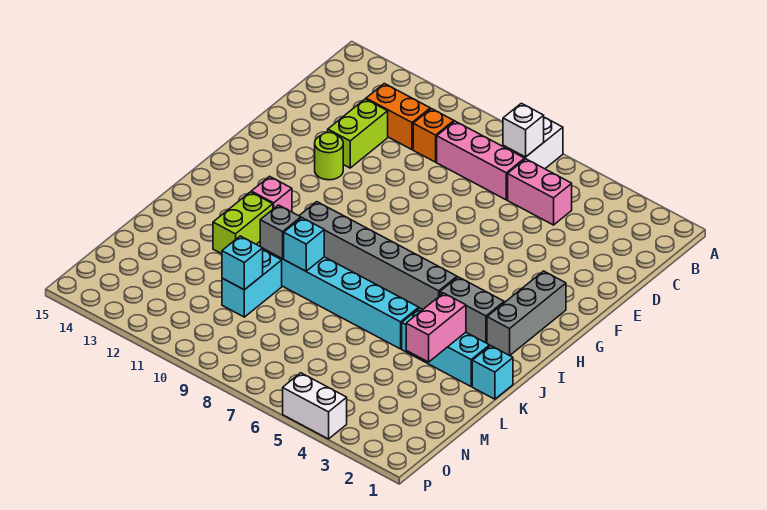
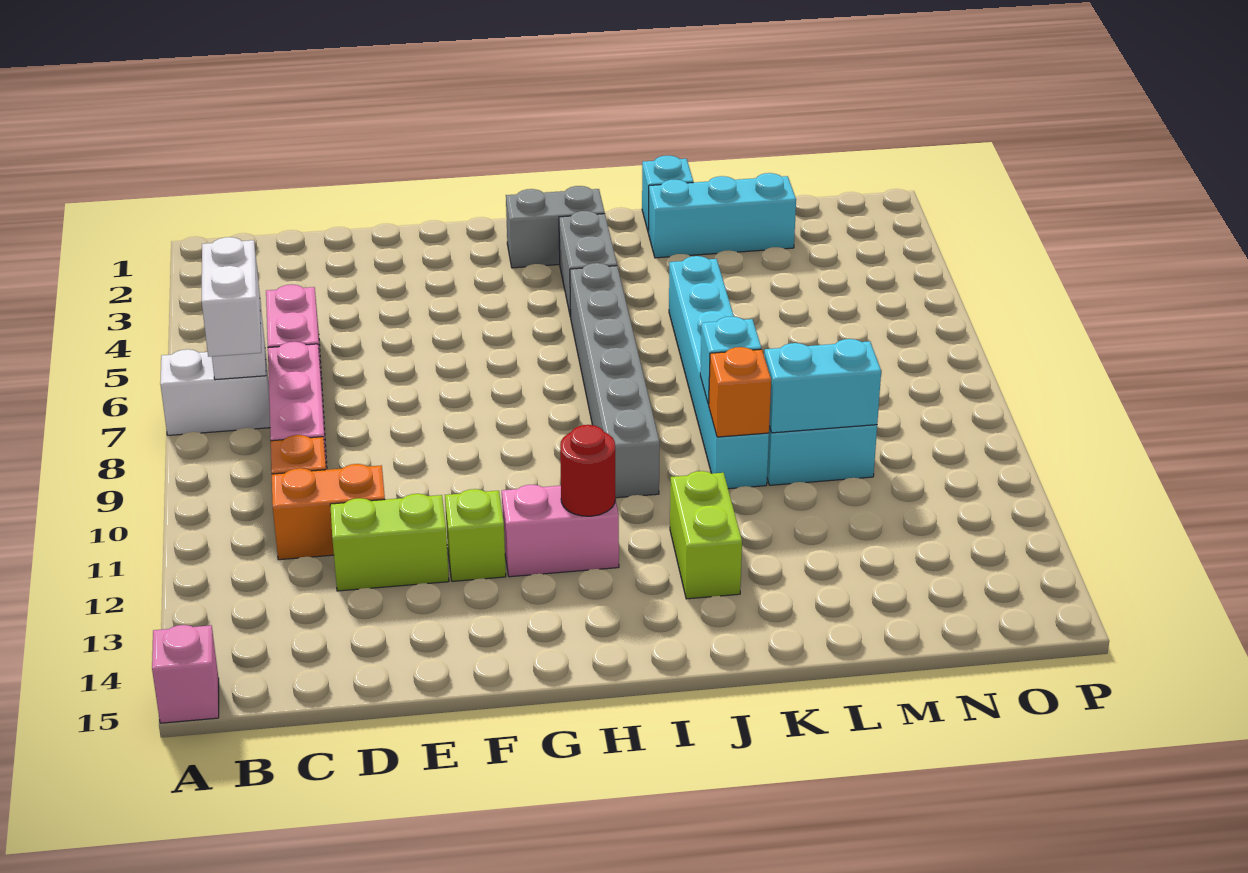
orange 1x2 brick [366,84,430,150] -> orange 1x2 brick turned to [272,464,385,560]
lime 1x1 round brick [315,132,343,180] -> lime 1x1 brick [445,489,506,581]
grey 1x3 brick [487,271,566,355] -> grey 1x2 brick [506,186,605,268]
none -> red 1x1 round brick [560,425,615,516]
pink 1x1 brick [251,176,292,212] -> pink 1x1 brick moved to [152,625,219,723]
lime 1x2 brick [213,192,273,254] -> lime 1x2 brick turned to [670,471,742,599]
cyan 1x3 brick [402,308,490,386] -> cyan 1x3 brick turned to [648,173,796,258]
pink 1x2 brick [406,293,466,362] -> pink 1x2 brick moved to [502,485,619,577]
grey 1x1 brick [260,205,301,259] -> orange 1x1 brick [709,347,771,437]
cyan 1x1 brick [222,236,263,290] -> cyan 1x2 brick [764,339,881,433]
white 1x2 brick [283,373,347,439] -> white 1x2 brick moved to [202,237,261,357]

